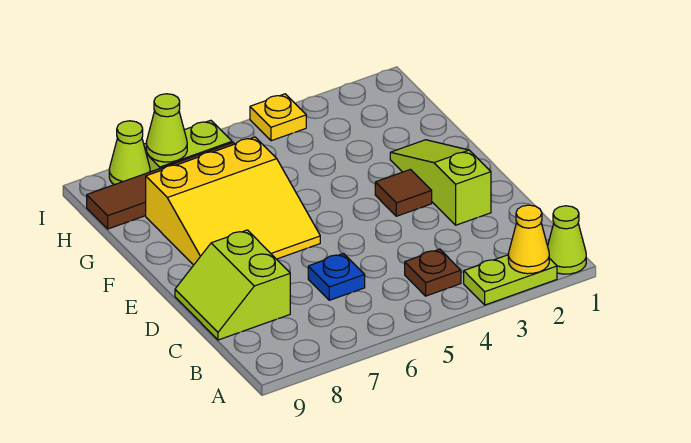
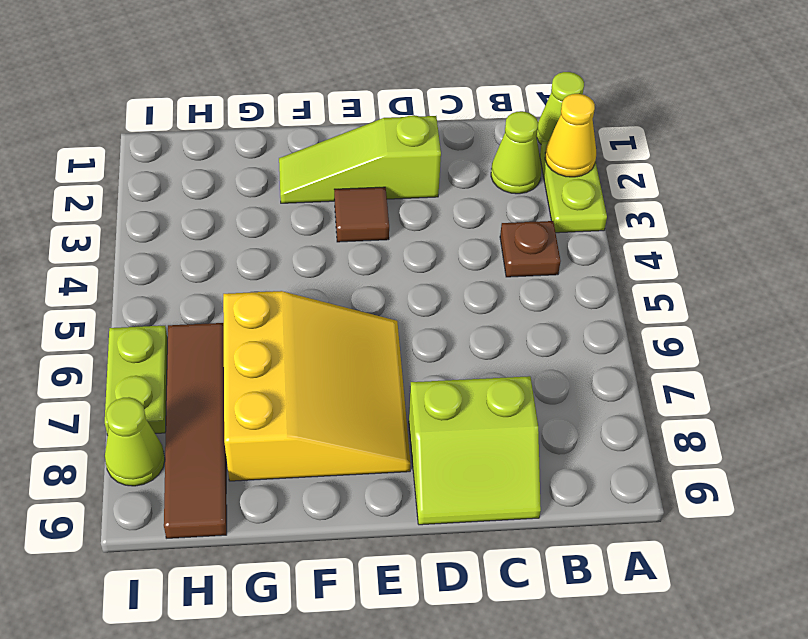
blue 1x1 plate [308,254,365,300] -> none
yellow 1x1 plate [250,94,306,141] -> none
lime 1x1 cone [146,94,187,162] -> lime 1x1 cone moved to [491,111,542,194]

